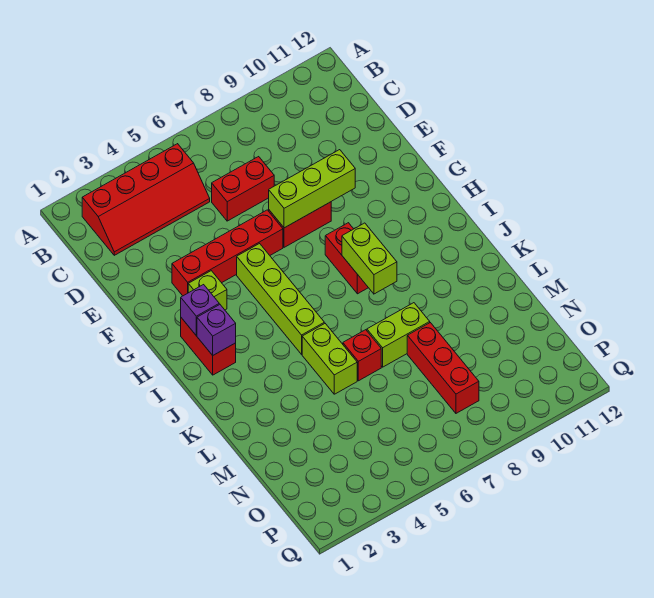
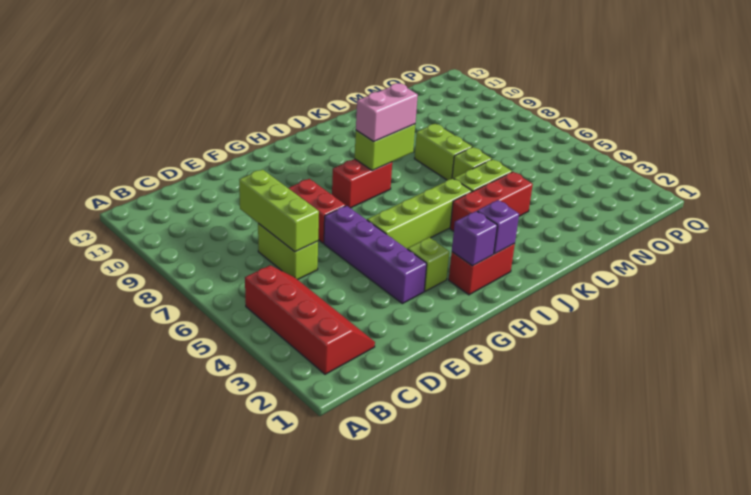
red 1x2 brick [212,157,274,221] -> lime 1x2 brick [258,224,318,280]
red 1x4 brick [172,210,283,296] -> purple 1x4 brick [324,206,427,304]
lime 1x3 brick [269,150,355,228] -> lime 1x3 brick moved to [239,170,319,252]
none -> pink 1x2 brick [356,83,418,142]
red 1x1 brick [343,330,381,381] -> lime 1x1 brick [452,147,492,179]
red 1x3 brick [407,323,479,413] -> red 1x3 brick moved to [450,172,533,231]

